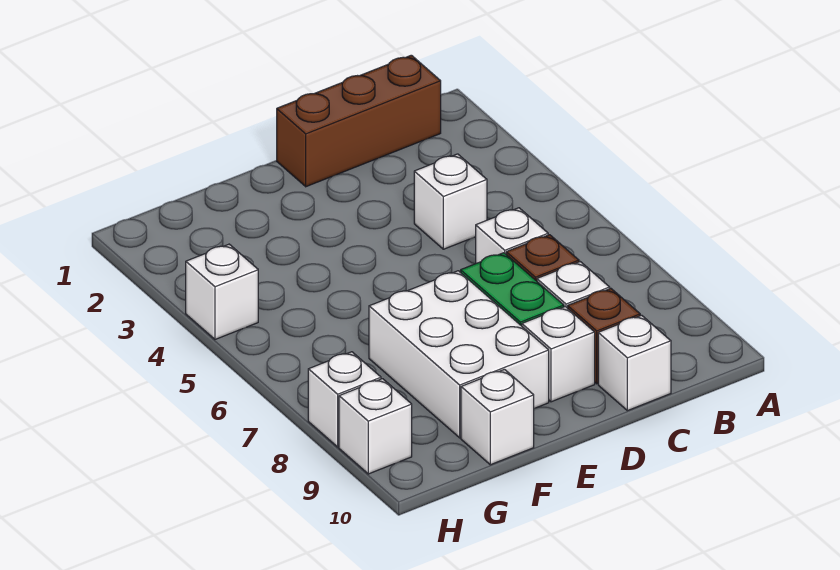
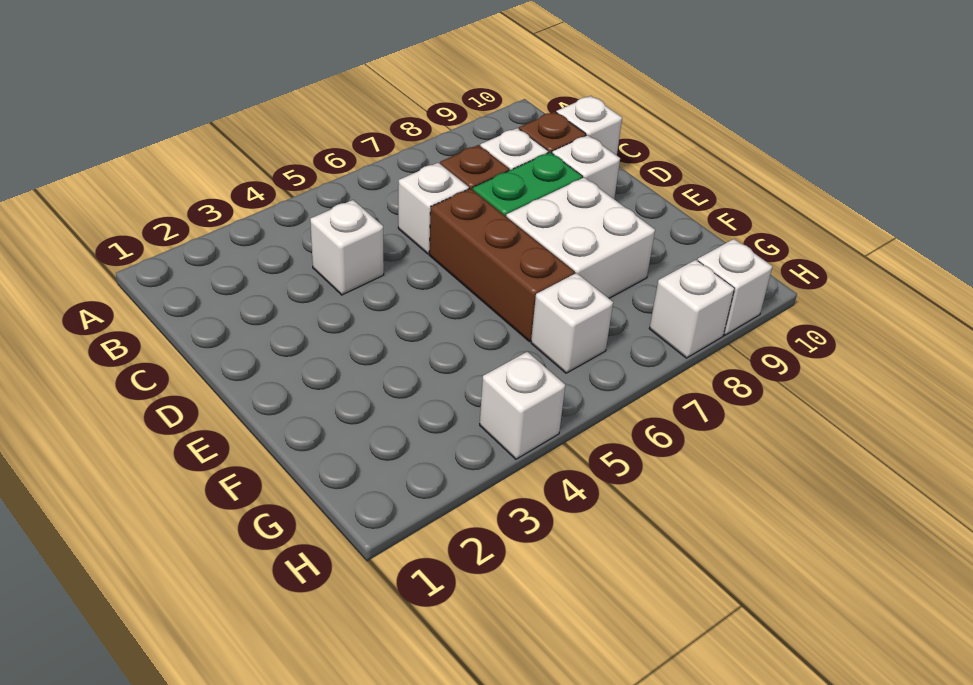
brown 1x3 brick [277,55,441,187] -> brown 1x3 brick moved to [429,188,575,341]
white 2x3 brick [369,271,549,438] -> white 2x2 brick [506,177,655,298]
white 1x1 brick [461,369,534,465] -> white 1x1 brick moved to [531,273,613,373]

